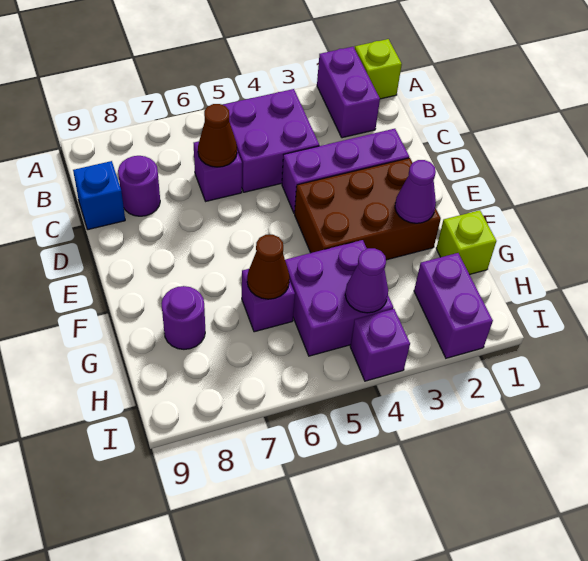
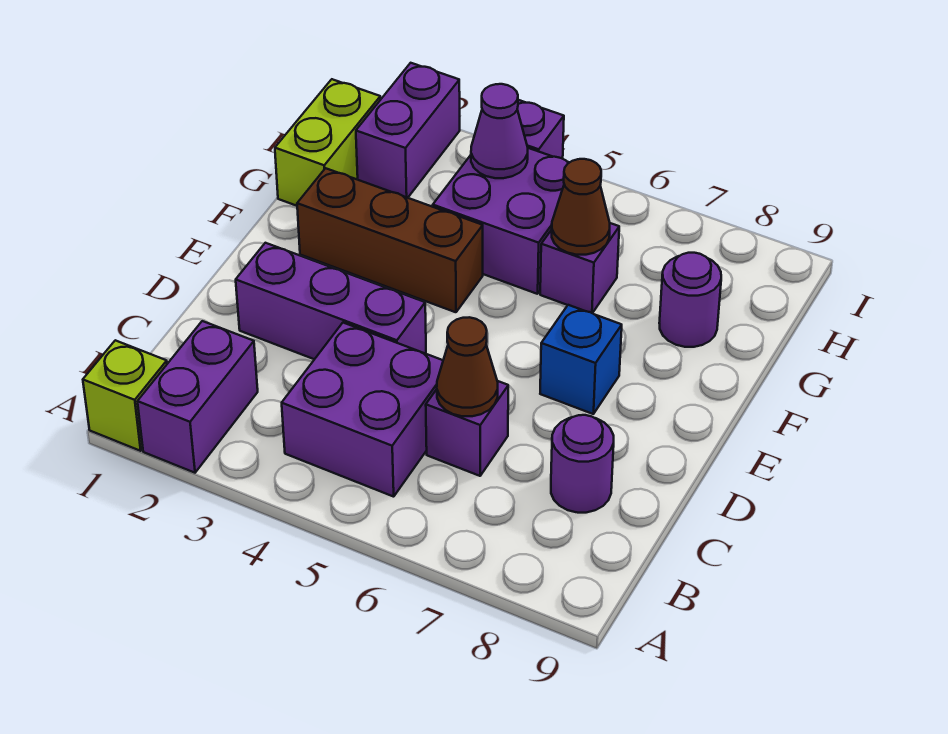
blue 1x1 brick [73,161,125,230] -> blue 1x1 brick moved to [540,305,622,414]
brown 2x3 brick [295,158,441,260] -> brown 1x3 brick [297,168,483,312]
purple 1x1 cone [395,160,436,223] -> none
lime 1x1 brick [436,210,496,274] -> lime 1x2 brick [275,79,380,206]

